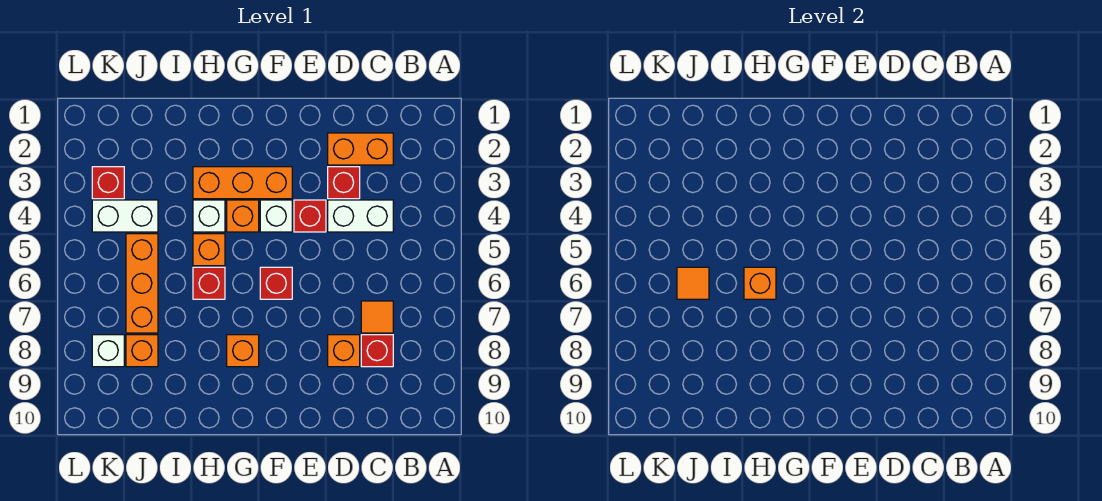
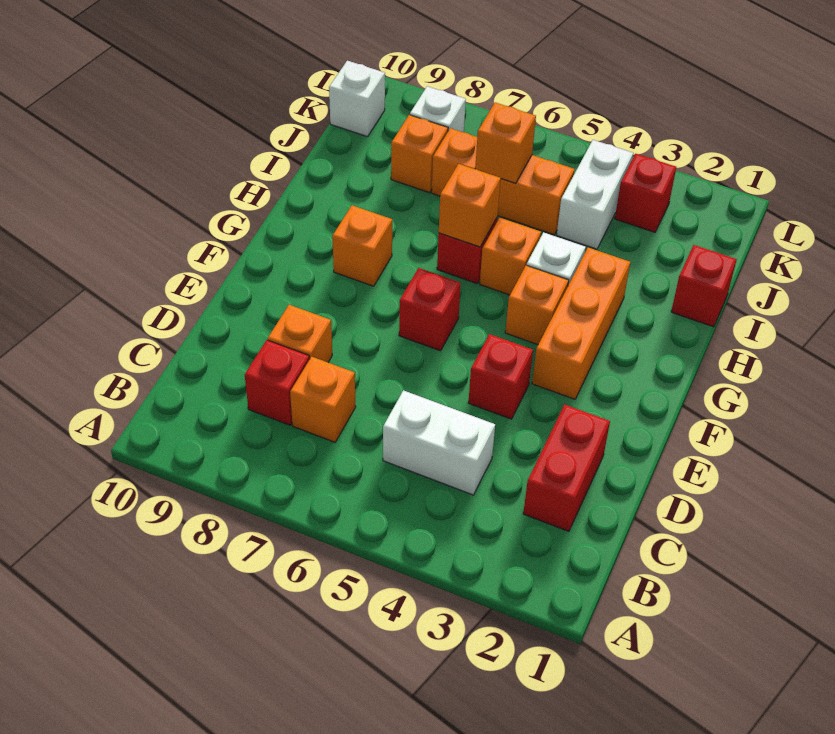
orange 1x2 brick [328,133,393,165] -> red 1x2 brick [523,405,610,531]
white 1x2 brick [328,200,393,232] -> white 1x2 brick turned to [383,390,495,495]
orange 1x1 tile [361,301,393,333] -> orange 1x1 brick [290,357,356,442]
red 1x1 brick [328,167,360,199] -> red 1x1 brick moved to [671,245,737,327]
white 1x1 brick [260,200,292,232] -> white 1x1 brick moved to [329,61,385,137]
orange 1x1 tile [677,267,709,299] -> orange 1x1 brick [475,103,536,184]

